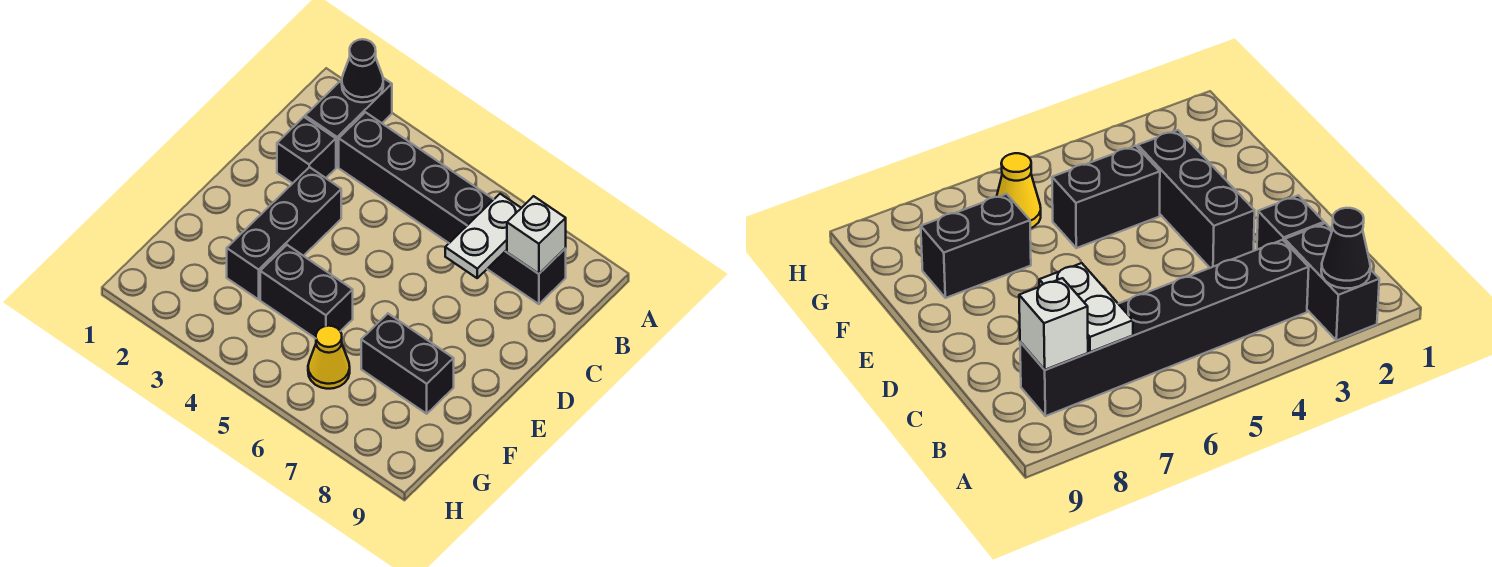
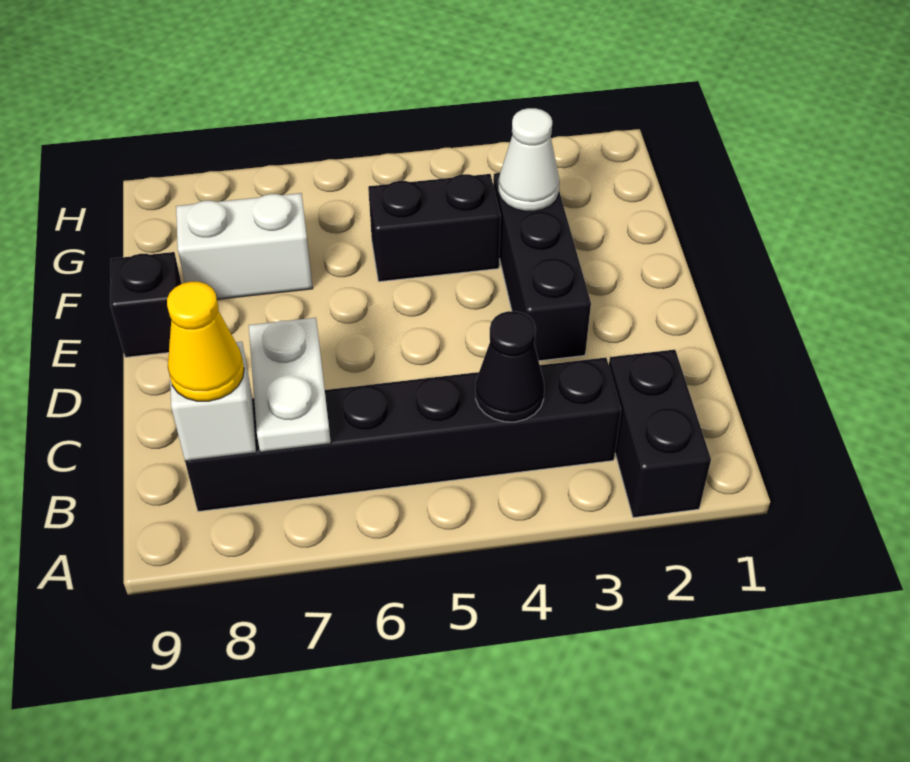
black 1x1 cone [342,39,383,102] -> black 1x1 cone moved to [476,311,544,422]
black 1x1 brick [277,117,336,183] -> black 1x1 brick moved to [110,252,181,357]
none -> white 1x1 cone [499,108,559,211]
black 1x2 brick [361,314,454,414] -> white 1x2 brick [176,193,313,299]
yellow 1x1 cone [308,326,350,389] -> yellow 1x1 cone moved to [167,282,244,401]

